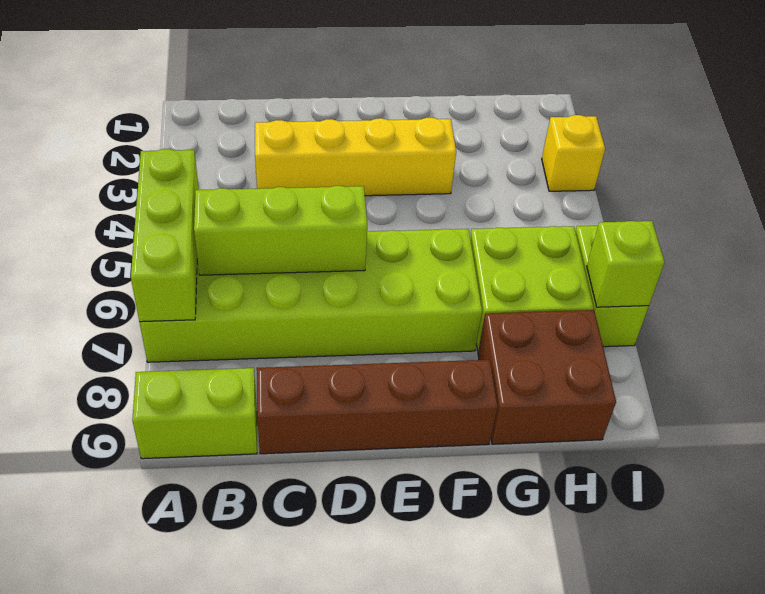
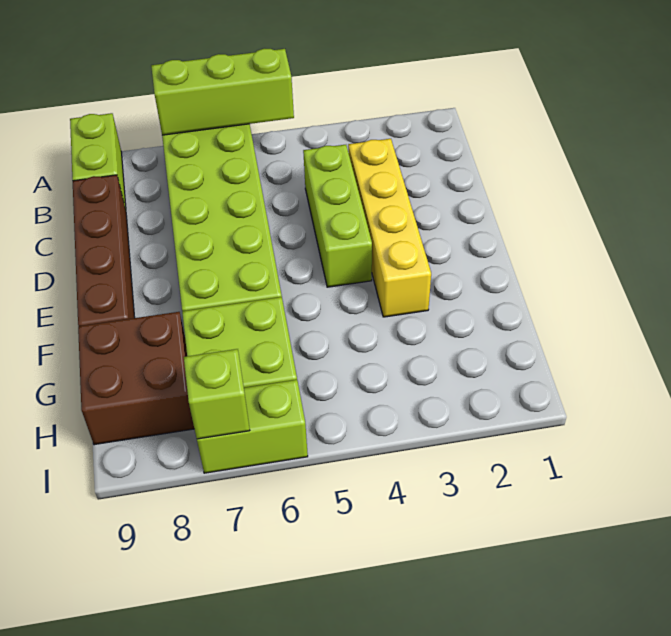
lime 1x3 brick [194,186,367,275] -> lime 1x3 brick moved to [303,145,372,287]
yellow 1x1 brick [542,115,605,191] -> none

